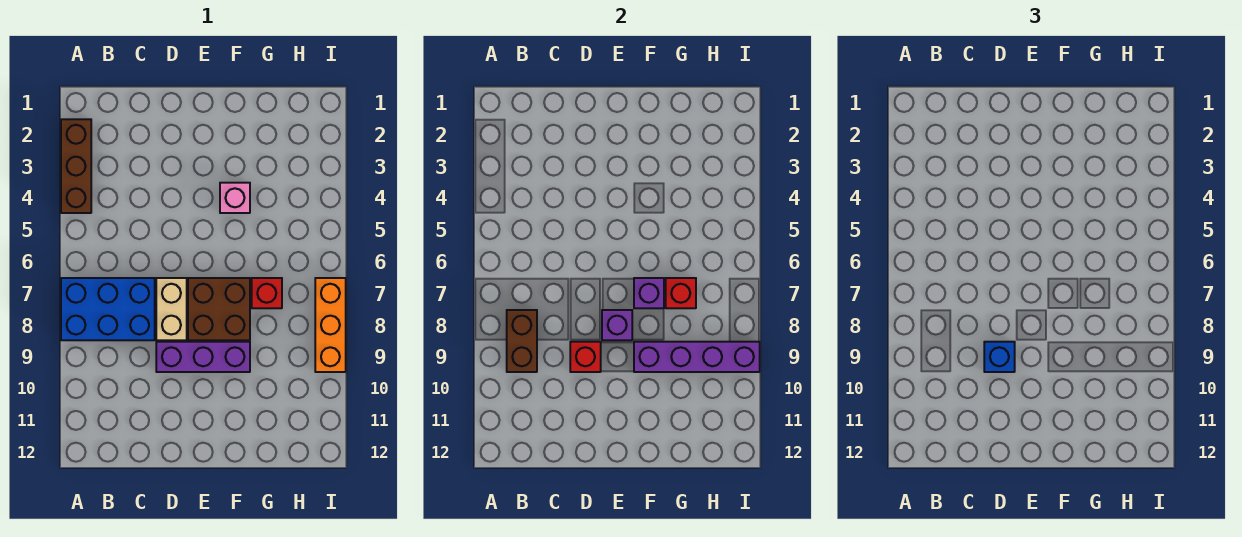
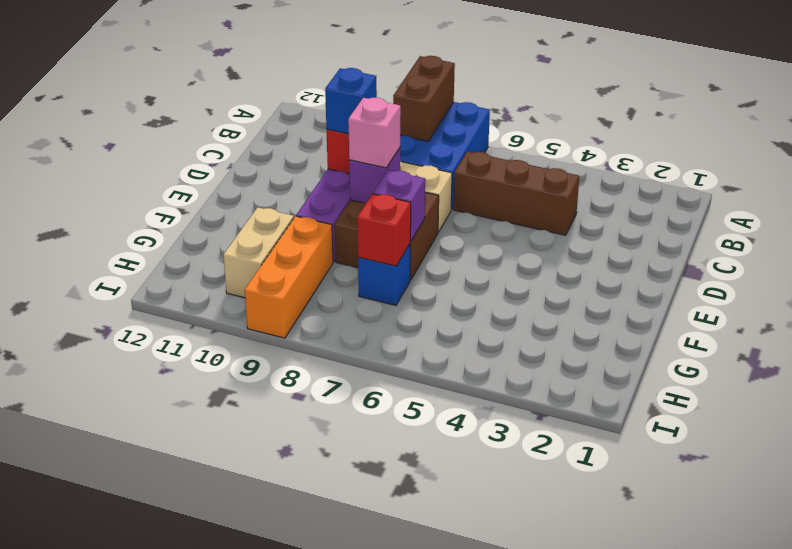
brown 1x3 brick [61,119,91,213] -> brown 1x3 brick moved to [454,151,579,235]
brown 1x2 brick [507,310,537,372] -> brown 1x2 brick turned to [393,56,455,141]
pink 1x1 brick [220,183,250,213] -> pink 1x1 brick moved to [348,98,401,168]
purple 1x4 brick [634,342,760,372] -> none
red 1x1 brick [252,278,282,308] -> blue 1x1 brick [358,244,410,305]
none -> tan 1x2 brick [223,207,294,298]
orange 1x3 brick [315,278,346,372] -> orange 1x3 brick turned to [245,216,333,338]

